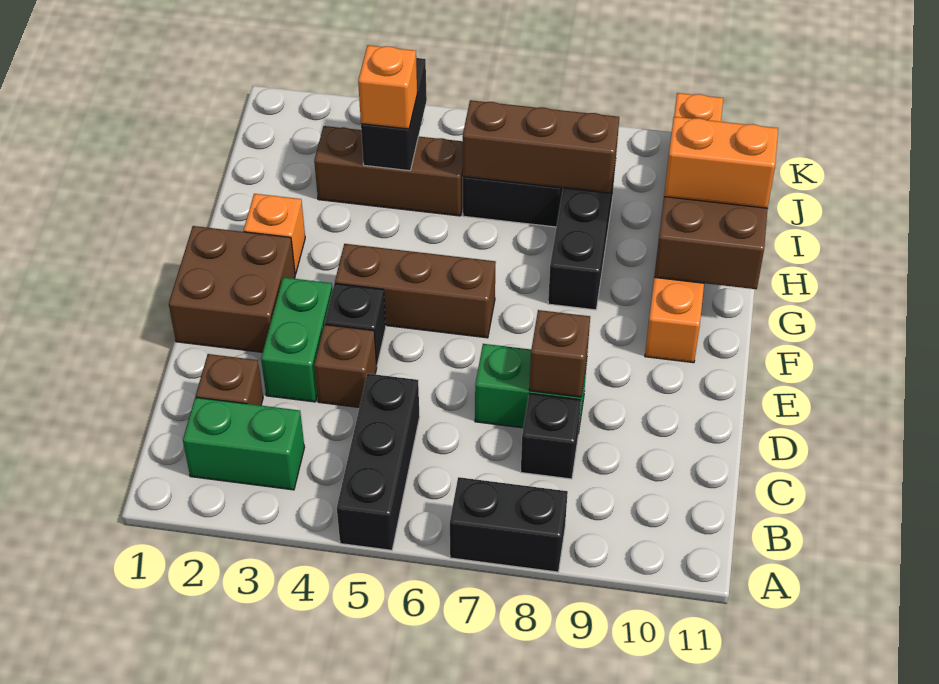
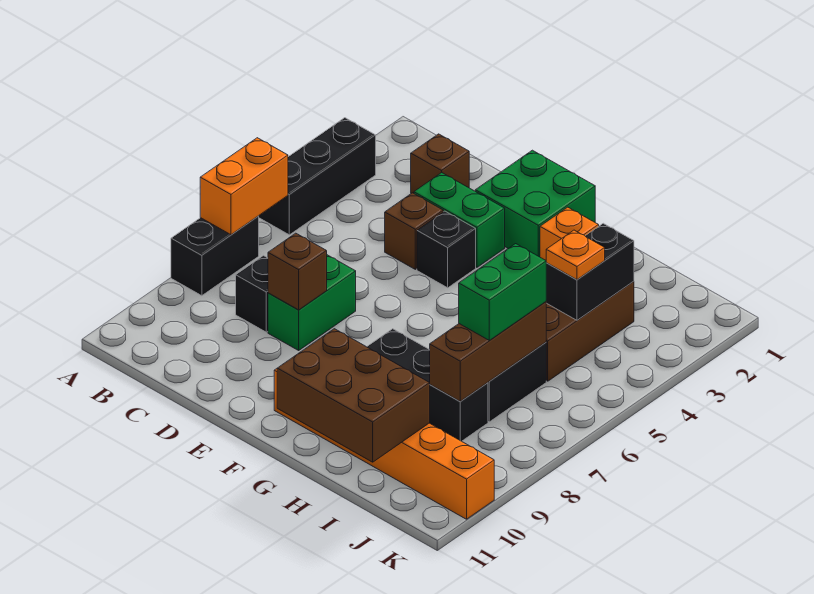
black 1x3 brick [337,374,420,550] -> black 1x3 brick turned to [259,118,376,235]
green 1x2 brick [183,397,305,490] -> green 1x2 brick moved to [459,244,546,341]
brown 2x2 brick [169,226,295,352] -> green 2x2 brick [475,150,595,257]
brown 1x3 brick [335,244,496,338] -> none
orange 1x2 brick [664,117,778,208] -> orange 1x2 brick moved to [200,138,288,235]
black 1x2 brick [361,58,427,171] -> black 1x2 brick turned to [546,223,634,320]
orange 1x1 brick [358,45,417,129] -> orange 1x1 plate [546,230,605,280]

